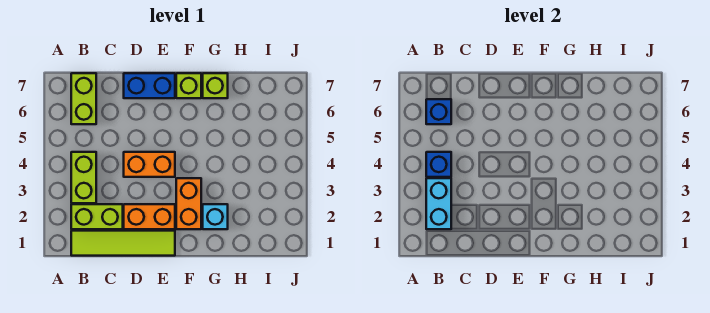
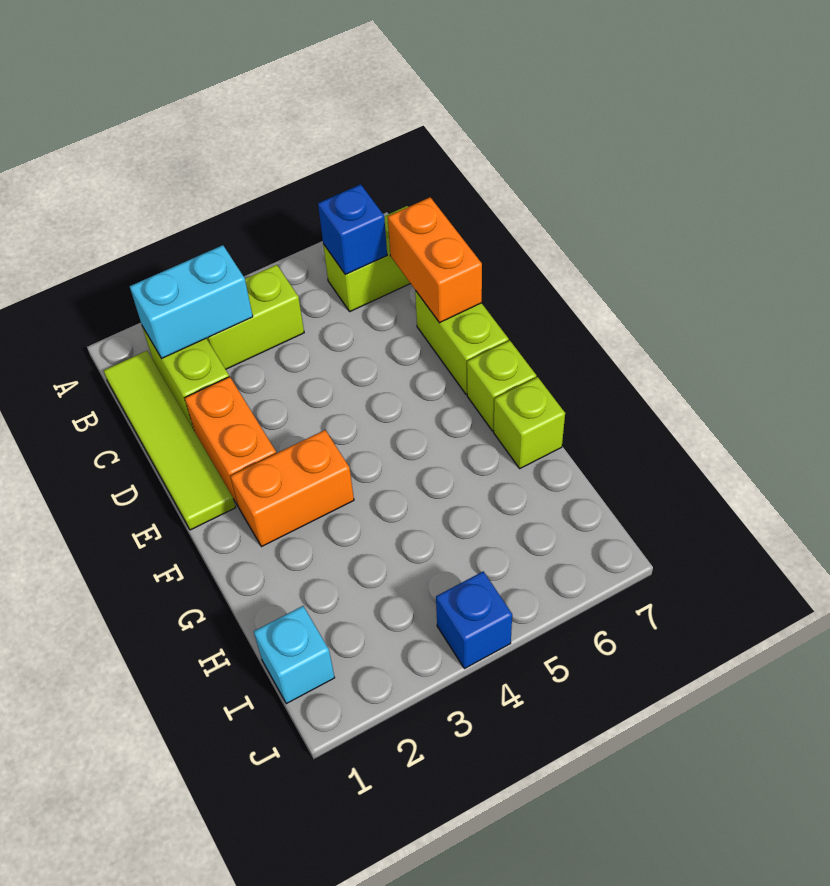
blue 1x1 brick [426,152,451,177] -> blue 1x1 brick moved to [436,571,512,669]
orange 1x2 brick [124,152,175,177] -> orange 1x2 brick moved to [388,197,482,323]
blue 1x2 brick [124,73,175,98] -> lime 1x2 brick [415,291,509,394]
cyan 1x1 brick [203,204,228,229] -> cyan 1x1 brick moved to [254,606,335,704]

